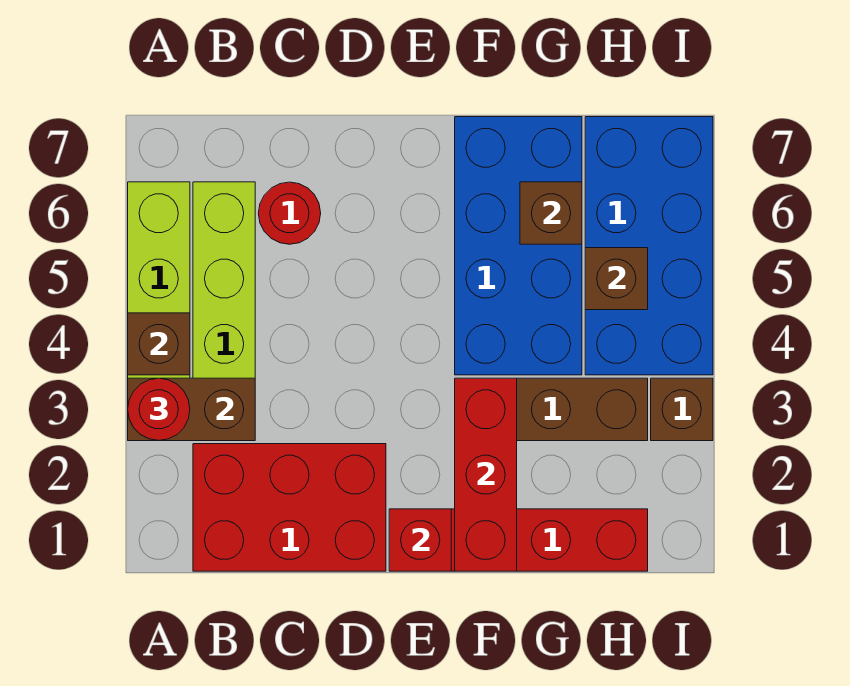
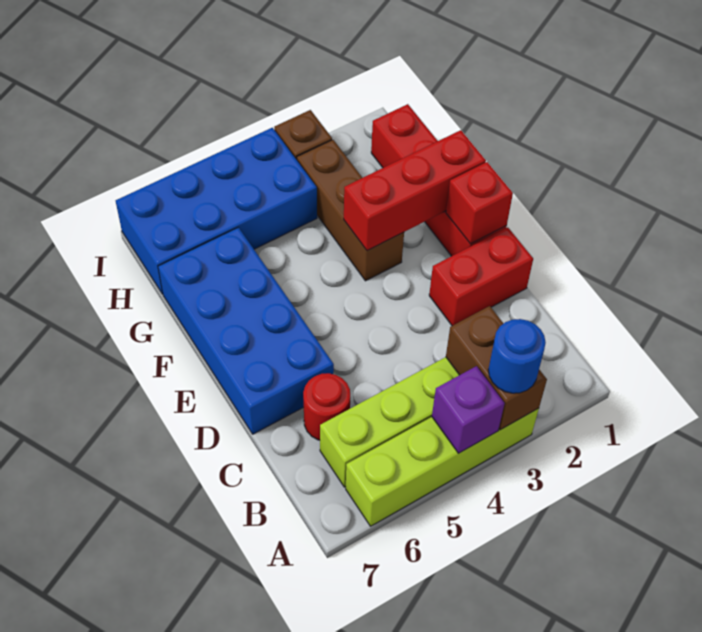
red 1x1 round brick [128,378,190,441] -> blue 1x1 round brick [488,319,546,393]
brown 1x1 brick [128,313,190,375] -> purple 1x1 brick [432,366,505,453]
red 2x3 brick [193,444,386,571] -> red 1x2 brick [429,227,533,326]
blue 2x4 brick [455,117,582,375] -> blue 2x4 brick turned to [158,227,334,434]
brown 1x1 brick [520,182,582,244] -> none
brown 1x1 brick [585,248,648,310] -> none

